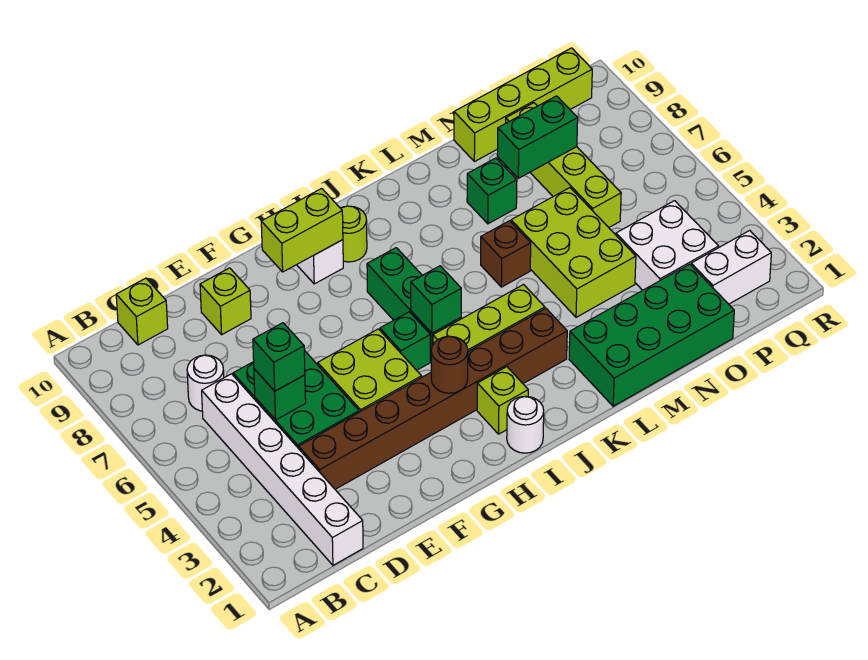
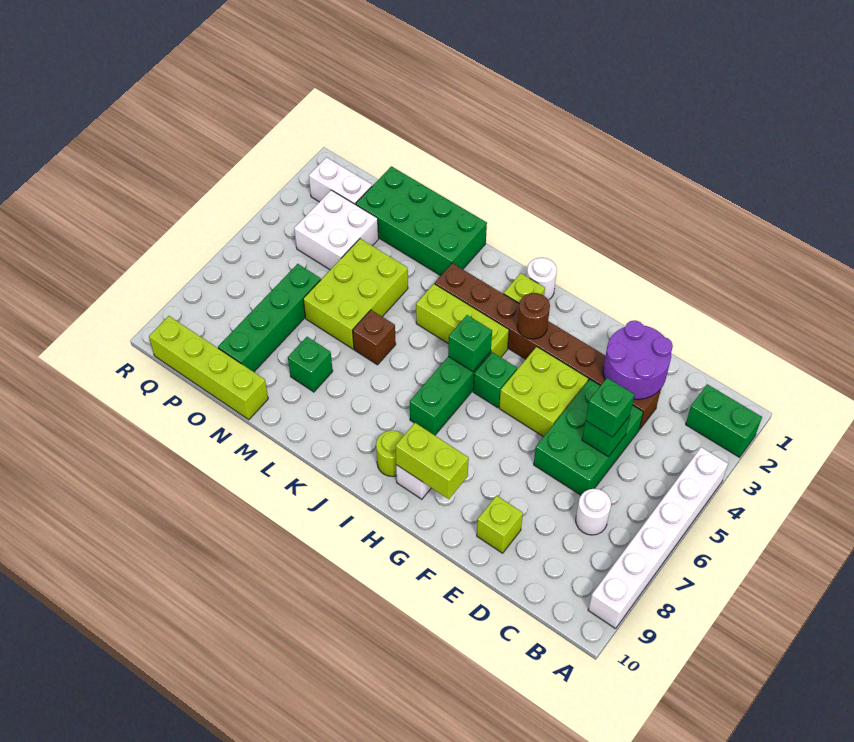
white 1x6 brick [202,374,363,565] -> white 1x6 brick moved to [588,447,728,629]
lime 1x1 brick [116,278,168,345] -> none
none -> purple 2x2 round brick [603,320,673,399]
green 1x2 brick [497,96,578,178] -> green 1x2 brick moved to [686,384,762,457]
lime 1x4 brick [506,103,621,227] -> green 1x4 brick [218,264,321,372]

